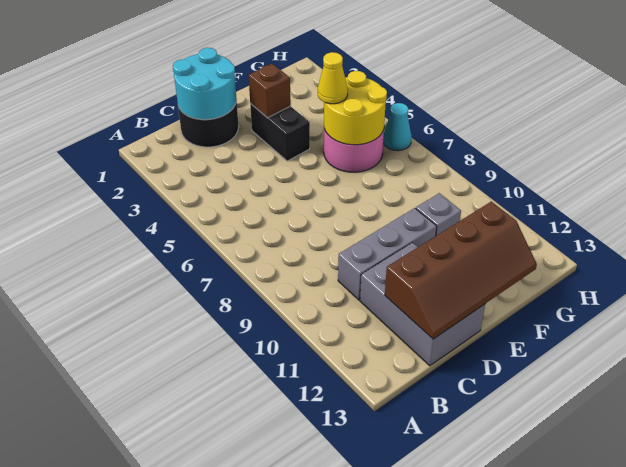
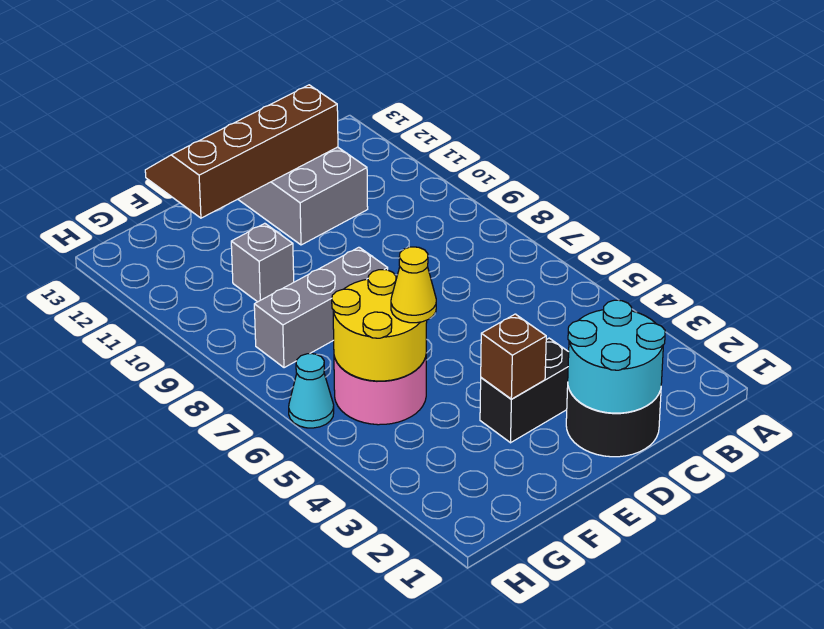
grey 1x3 brick [338,208,437,300] -> grey 1x3 brick moved to [254,247,388,368]
black 1x2 brick [250,104,310,161] -> black 1x2 brick turned to [480,338,569,443]

